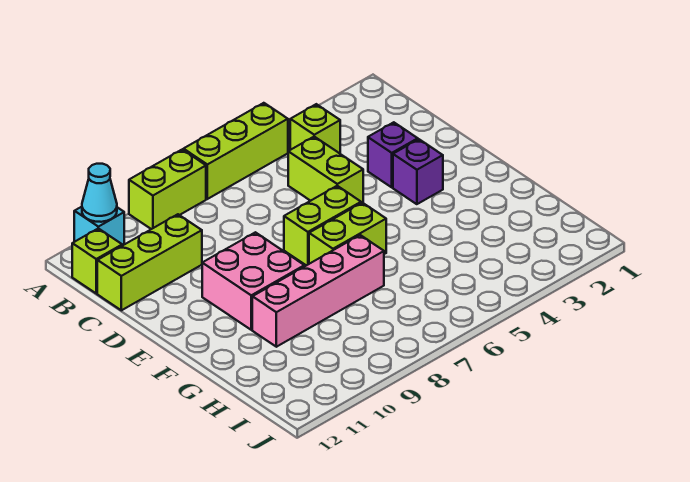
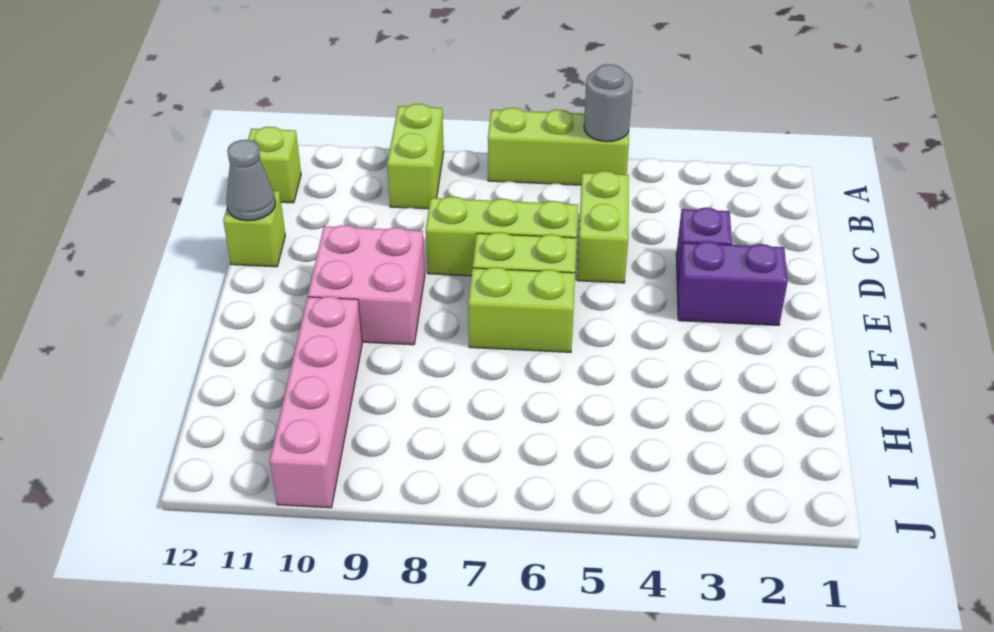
none -> grey 1x1 round brick [584,64,633,142]
lime 1x2 brick [129,150,206,229] -> lime 1x2 brick turned to [387,104,444,209]
cyan 1x1 brick [74,207,124,246] -> none
cyan 1x1 cone [82,164,117,222] -> none
lime 1x1 brick [290,104,340,153] -> lime 1x1 brick moved to [223,191,285,267]
lime 1x3 brick [97,214,202,310] -> lime 1x3 brick moved to [426,196,578,276]
none -> grey 1x1 cone [226,140,275,221]
purple 1x1 brick [393,139,443,204] -> purple 1x2 brick [677,242,788,325]
pink 1x4 brick [252,235,384,347] -> pink 1x4 brick turned to [270,296,362,508]

